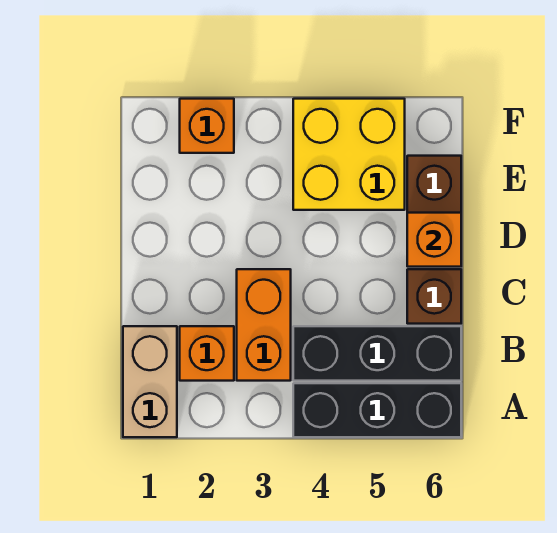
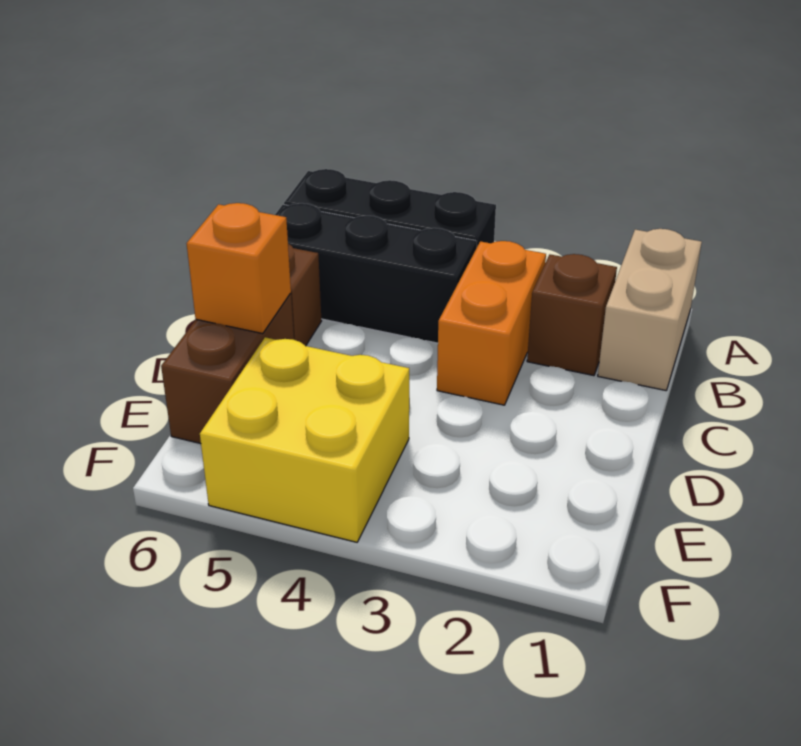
orange 1x1 brick [180,326,234,381] -> brown 1x1 brick [527,254,617,376]
orange 1x1 brick [180,99,234,153] -> none

